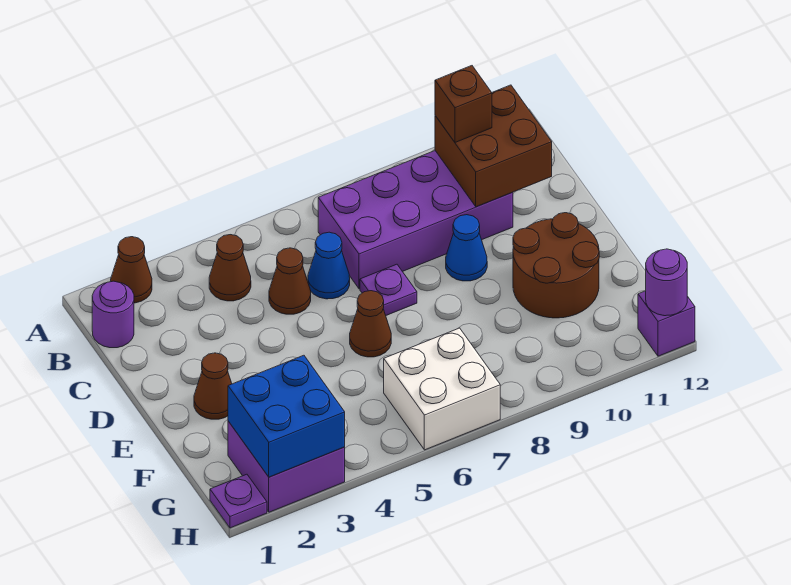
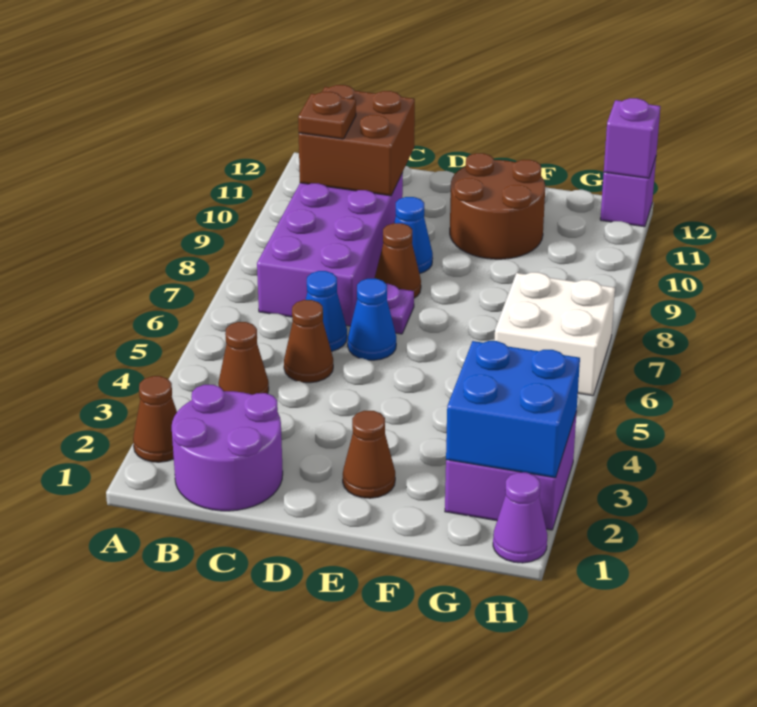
purple 1x1 round brick [92,281,134,348] -> purple 2x2 round brick [172,385,283,511]
brown 1x1 brick [435,66,492,142] -> brown 1x1 plate [298,92,356,139]
none -> blue 1x1 cone [348,279,396,360]
brown 1x1 cone [350,291,391,357] -> brown 1x1 cone moved to [374,223,421,298]
purple 1x1 plate [210,474,267,528] -> purple 1x1 cone [493,472,547,563]
purple 1x1 round brick [646,249,687,316] -> purple 1x1 brick [604,98,660,178]

